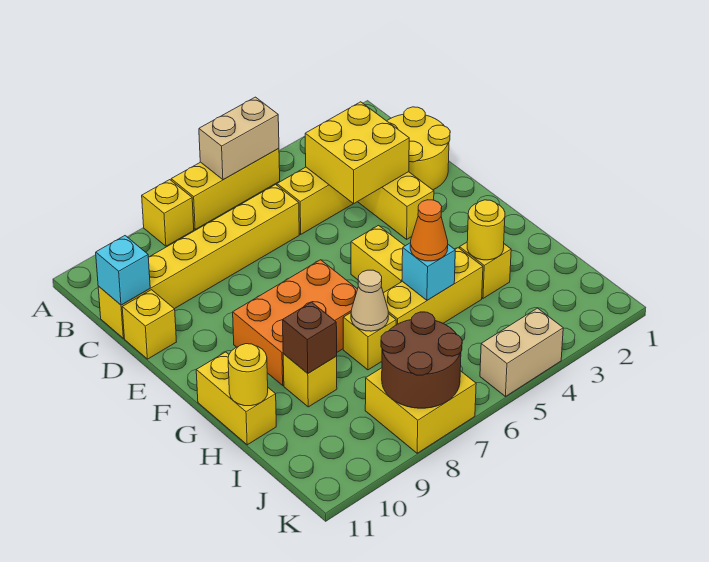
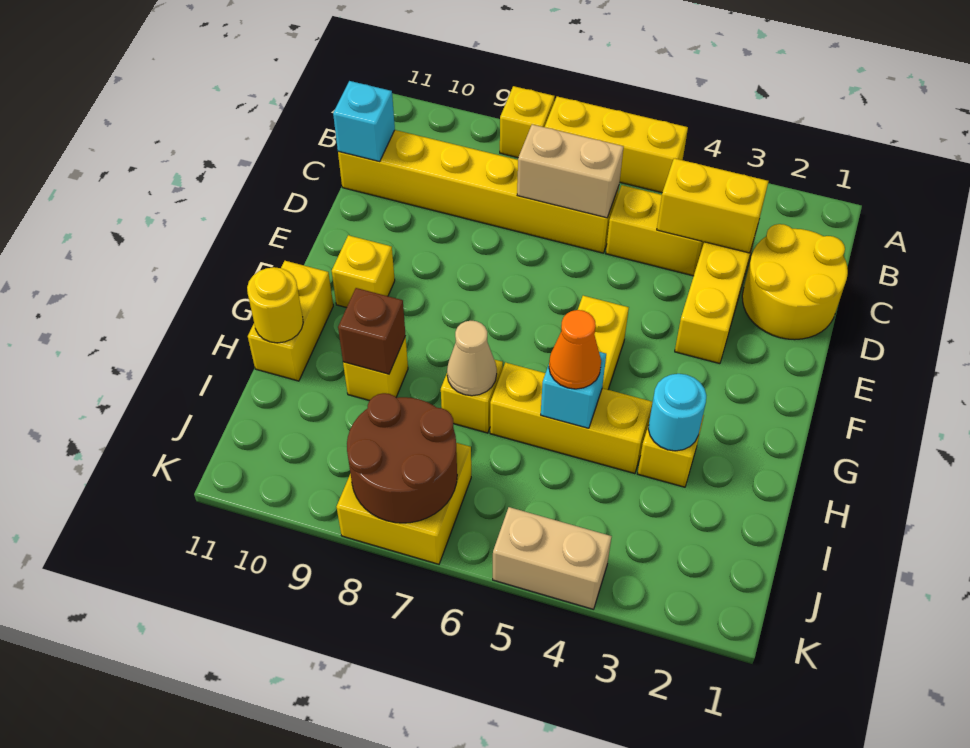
tan 1x2 brick [199,97,279,180] -> tan 1x2 brick moved to [517,124,624,218]
yellow 2x2 brick [305,102,409,204] -> yellow 1x2 brick [657,158,768,253]
yellow 1x1 brick [122,290,176,359] -> yellow 1x1 brick moved to [332,235,395,308]
orange 2x3 brick [233,260,357,385] -> none
yellow 1x1 round brick [467,200,505,260] -> cyan 1x1 round brick [648,374,706,451]

